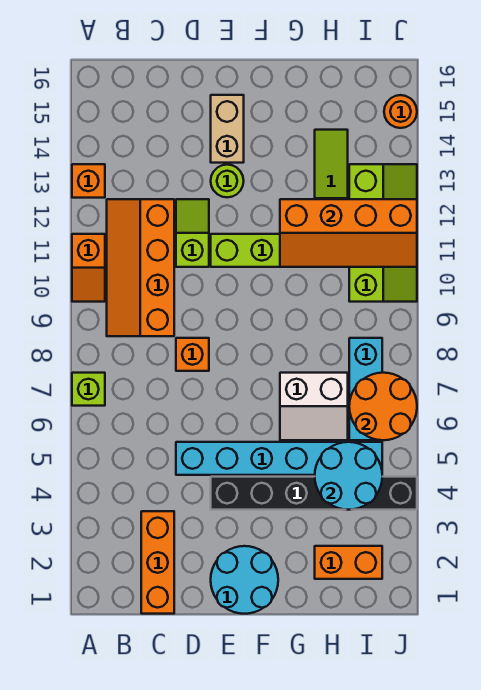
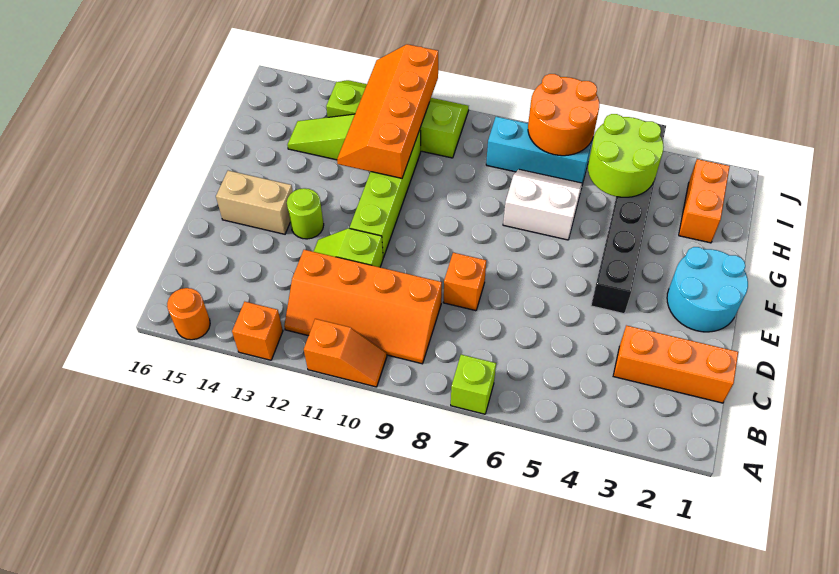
cyan 1x6 brick [176,442,382,475] -> none
white 2x2 slope [280,373,348,440] -> white 2x2 slope turned to [503,169,583,240]
orange 2x4 slope [280,199,417,267] -> orange 2x4 slope turned to [337,44,438,178]
cyan 2x2 round brick [315,442,382,510] -> lime 2x2 round brick [588,114,664,197]
orange 1x1 round brick [384,95,417,128] -> orange 1x1 round brick moved to [167,288,210,340]

